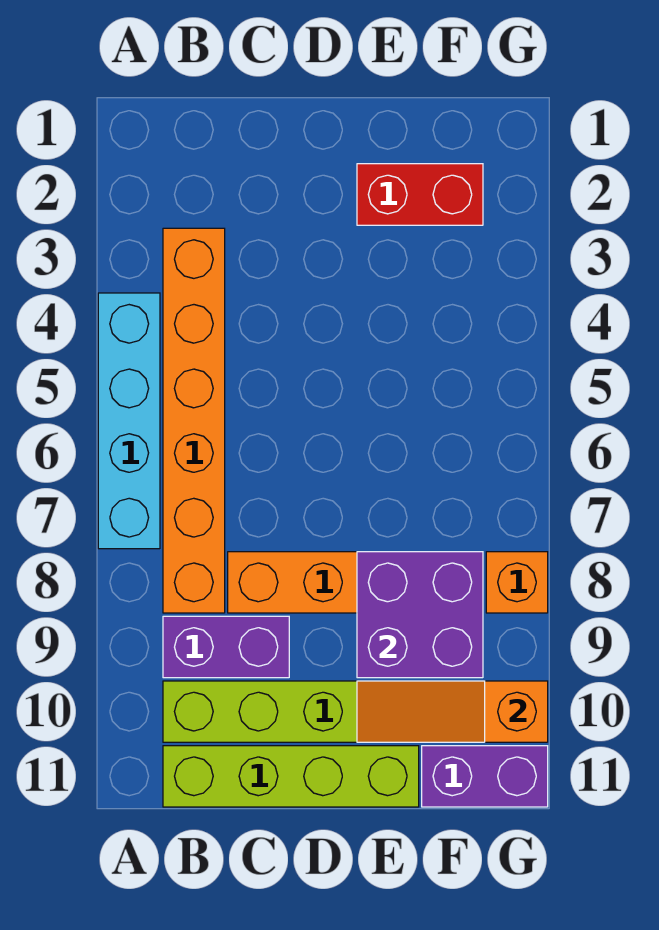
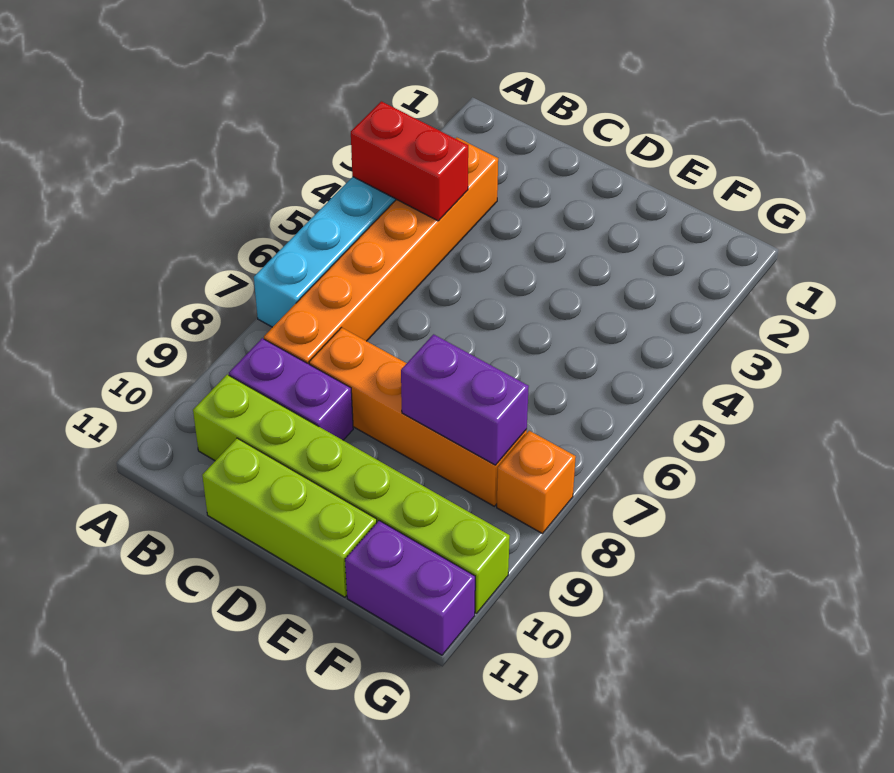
lime 1x4 brick [163,746,419,807] -> lime 1x3 brick [202,438,377,597]
red 1x2 brick [357,164,483,225] -> red 1x2 brick moved to [351,101,468,221]
purple 2x2 brick [357,552,483,678] -> purple 1x2 brick [401,334,529,465]
orange 1x3 slope [357,681,548,742] -> none

